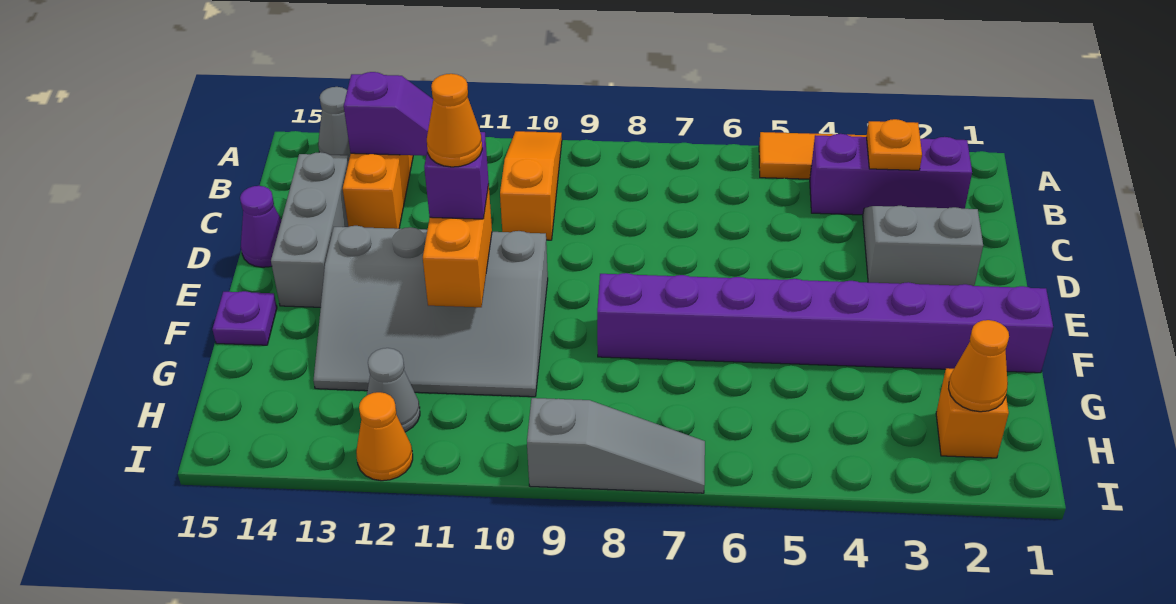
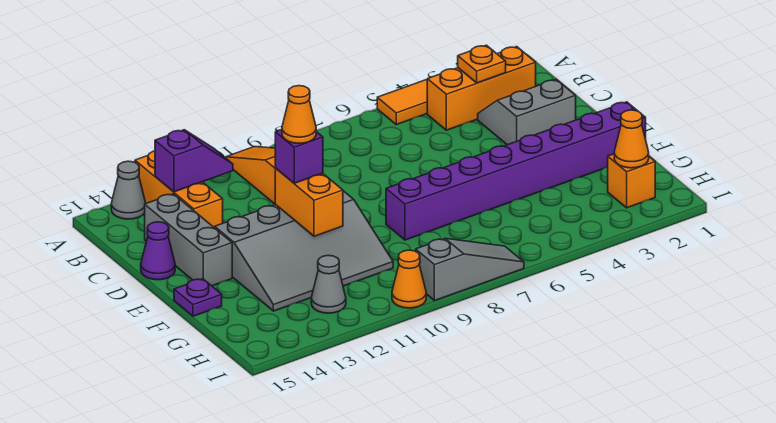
purple 1x3 brick [810,134,972,215] -> orange 1x3 brick [427,47,536,130]
orange 1x1 cone [356,392,413,481] -> orange 1x1 cone moved to [392,250,426,308]

